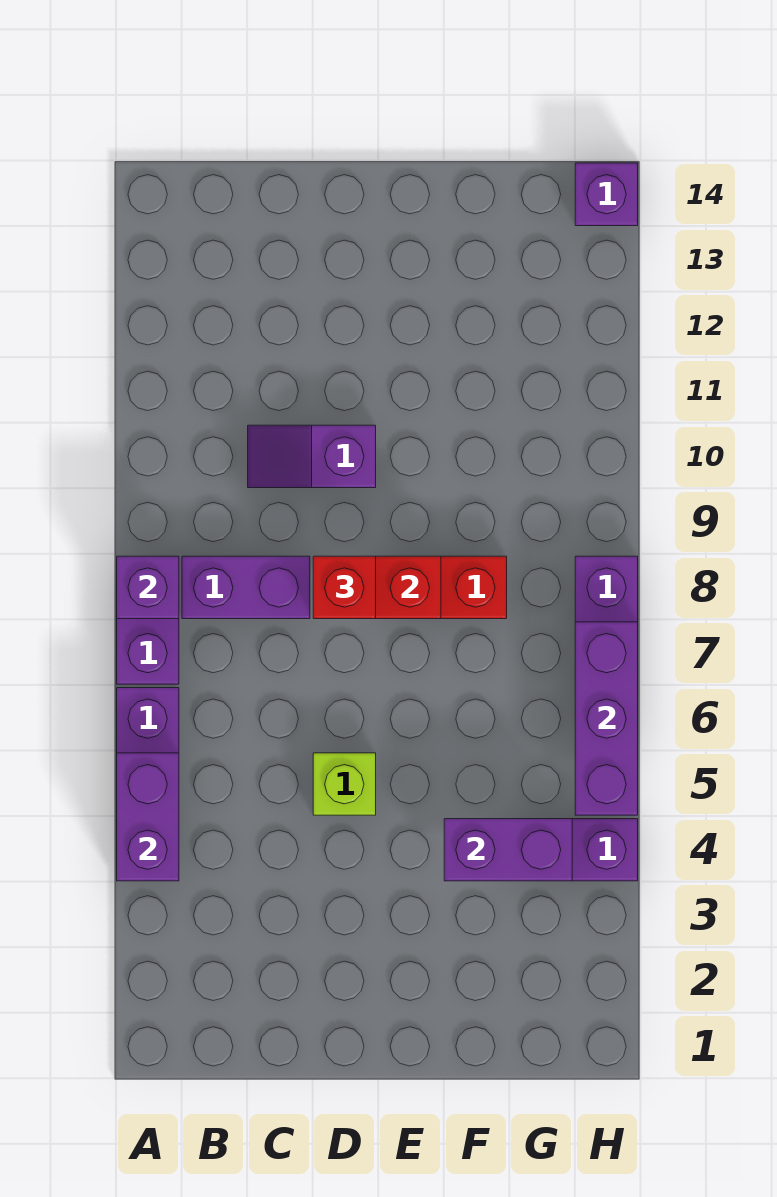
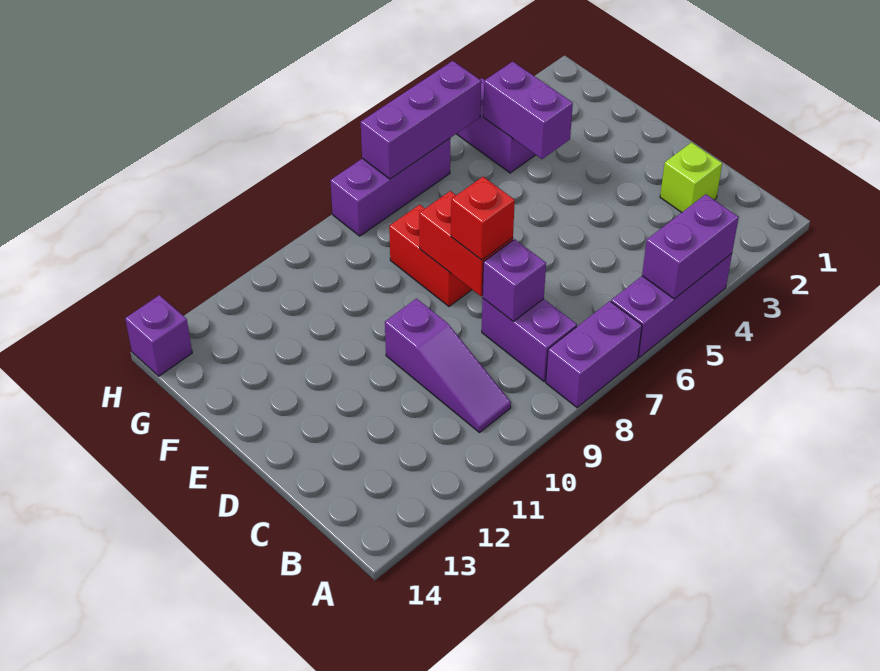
purple 1x1 brick [117,556,179,619] -> purple 1x1 brick moved to [482,239,546,321]
purple 1x2 slope [248,425,376,488] -> purple 1x3 slope [385,299,511,433]
lime 1x1 brick [313,753,376,815] -> lime 1x1 brick moved to [660,142,722,213]

